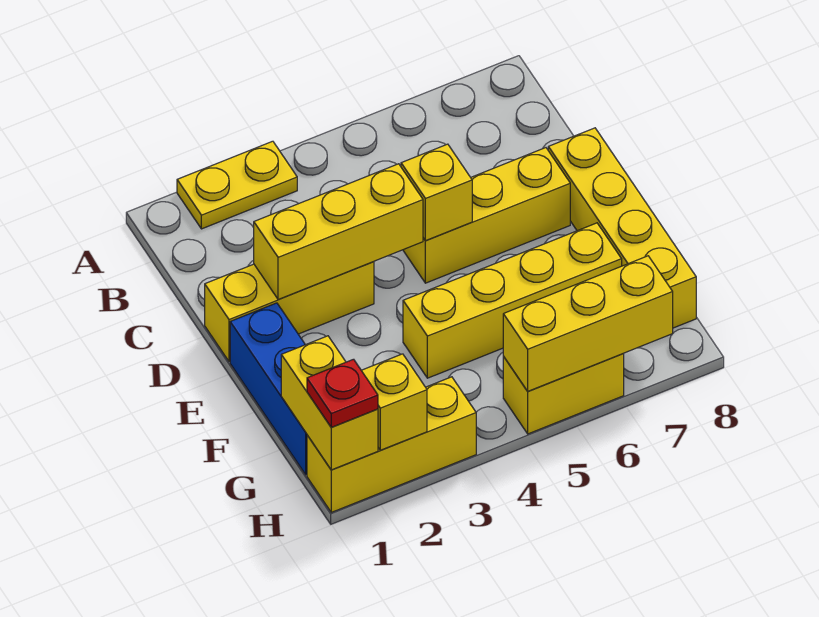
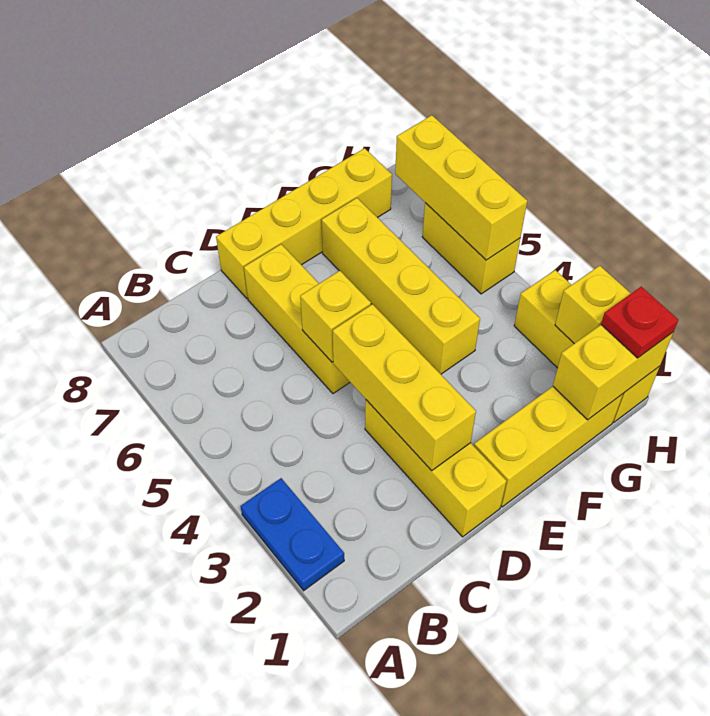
yellow 1x2 plate [177,141,297,229] -> blue 1x2 plate [241,478,344,591]
blue 1x3 brick [230,303,307,475] -> yellow 1x3 brick [474,387,623,507]

